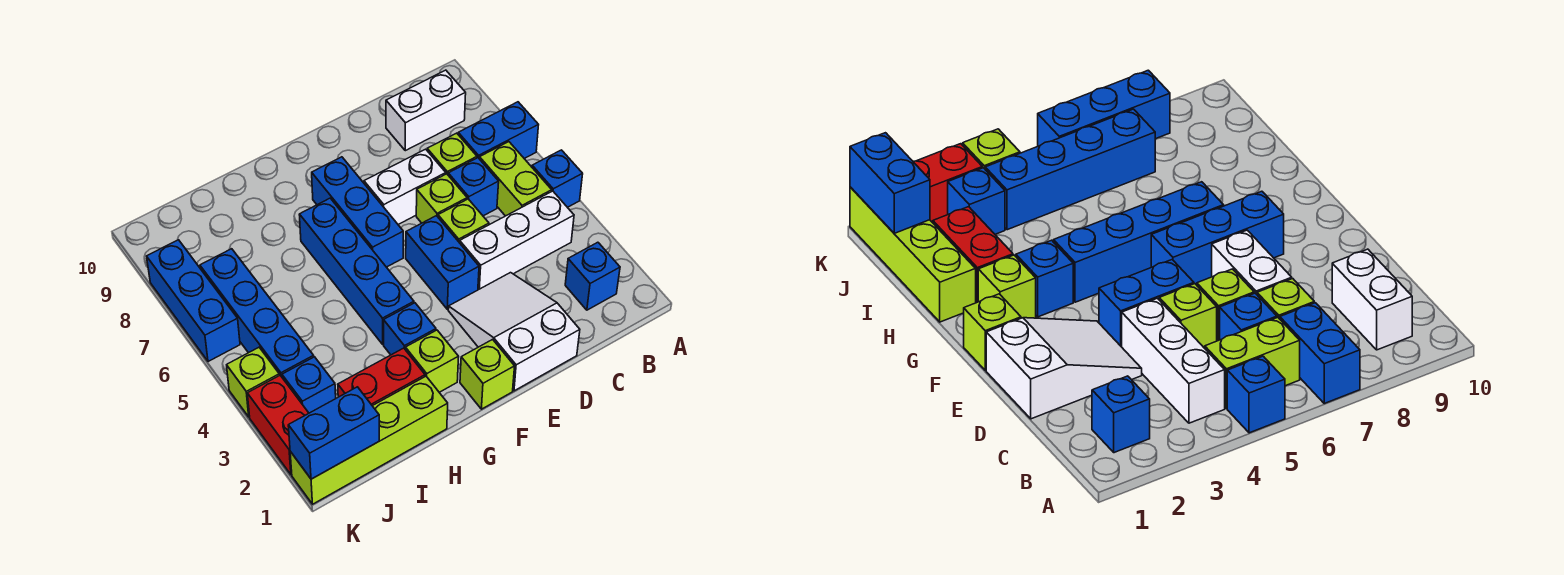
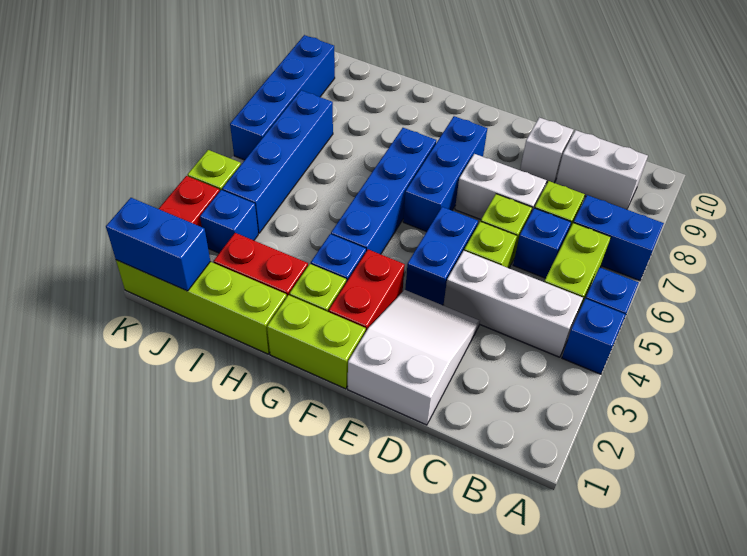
blue 1x1 brick [565,242,620,310] -> blue 1x1 brick moved to [562,299,625,374]
none -> white 1x1 brick [520,118,573,183]
lime 1x1 brick [460,339,515,409] -> lime 1x2 brick [267,295,366,389]
none -> red 1x2 brick [329,249,405,331]
blue 1x3 brick [147,240,240,362] -> blue 1x4 brick [230,35,335,160]

